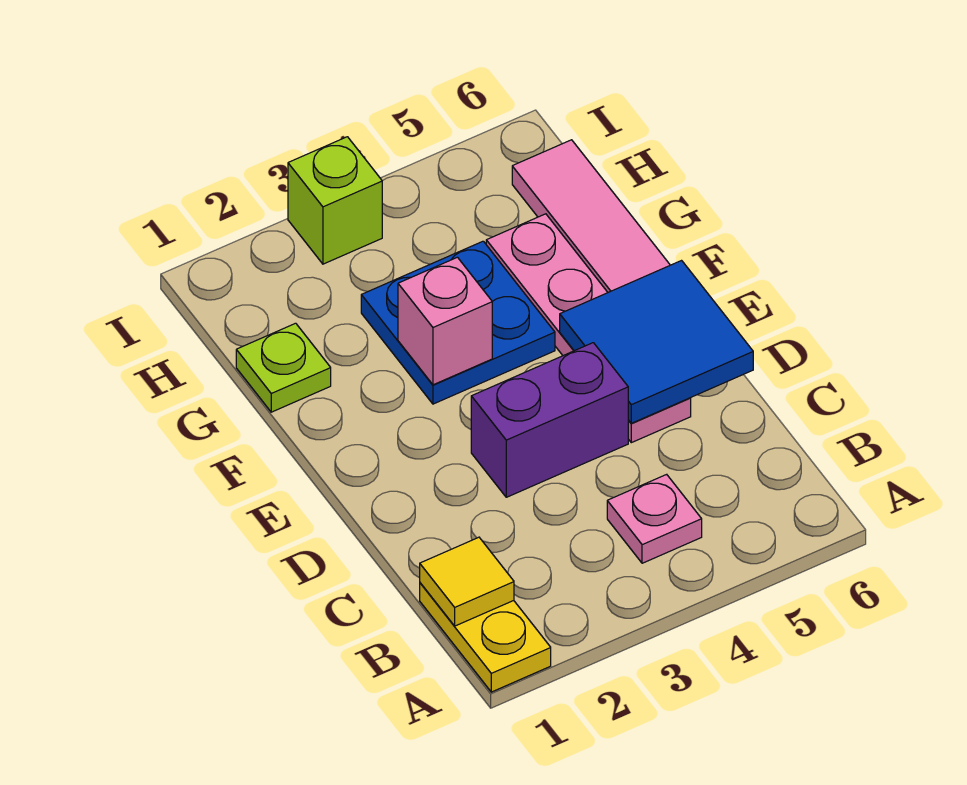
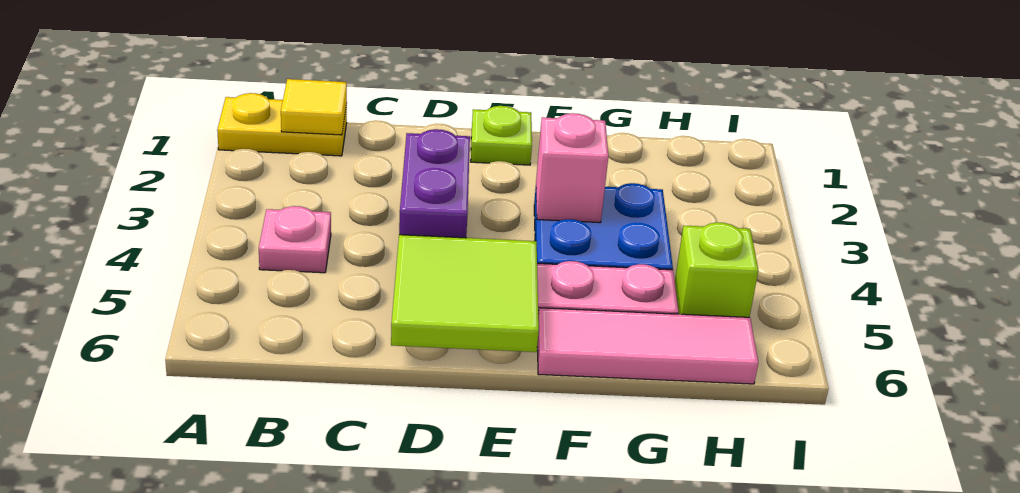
blue 2x2 tile [560,261,753,423] -> lime 2x2 tile [391,235,539,352]
lime 1x1 plate [236,323,331,412] -> lime 1x1 plate moved to [471,106,532,165]
lime 1x1 brick [288,137,382,264] -> lime 1x1 brick moved to [675,222,758,317]

